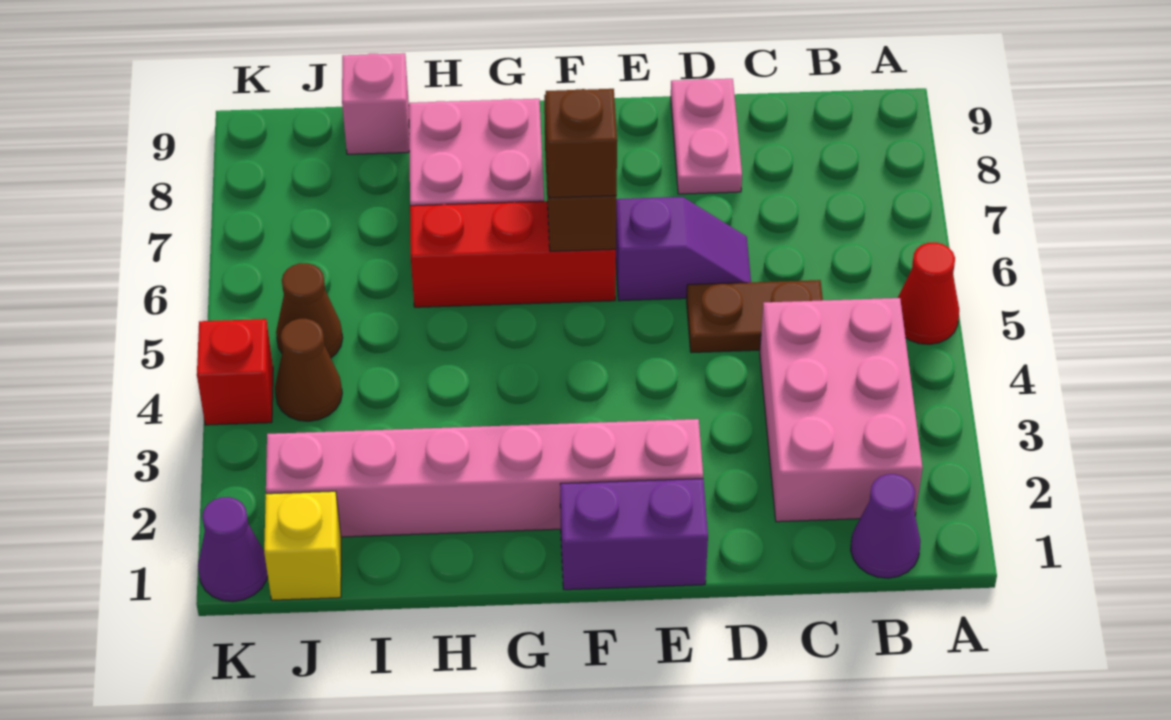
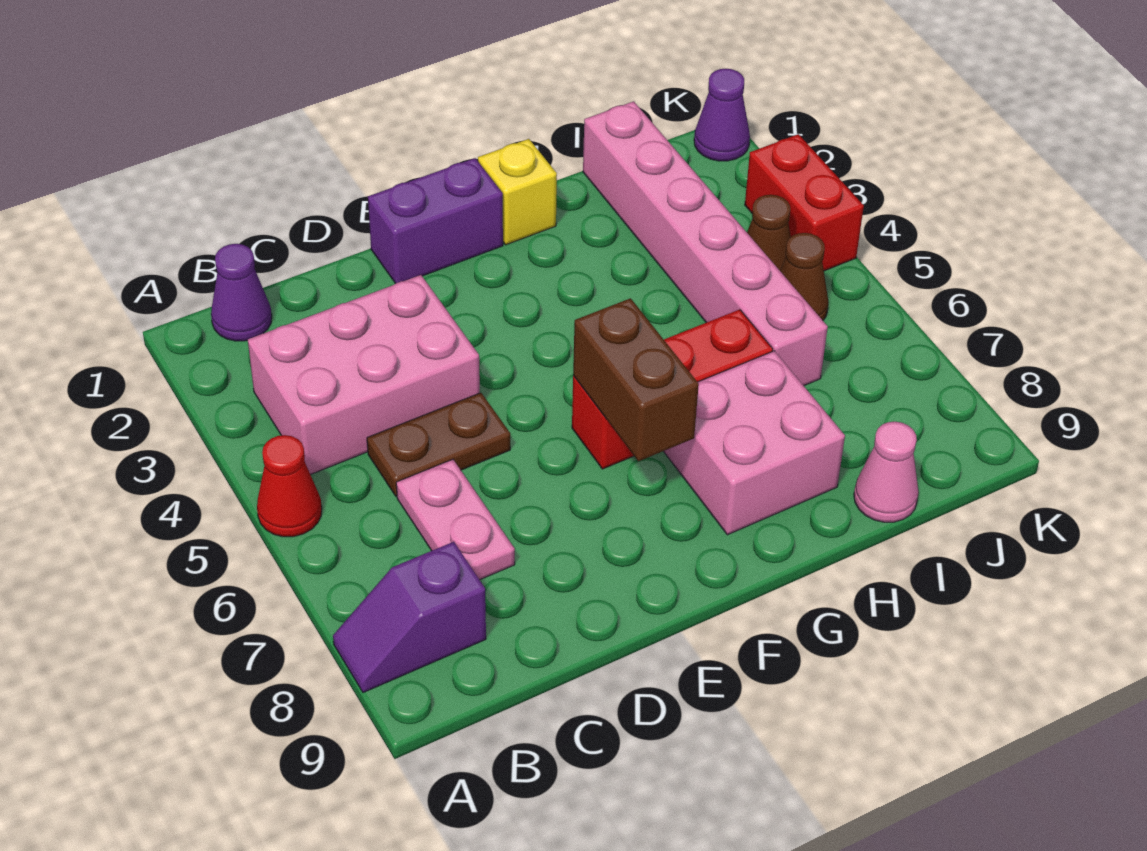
pink 2x3 brick [760,298,922,522] -> pink 2x3 brick turned to [248,275,480,475]
purple 1x2 slope [616,197,751,301] -> purple 1x2 slope moved to [333,542,486,693]
pink 1x2 plate [671,79,742,194] -> pink 1x2 plate moved to [396,459,515,580]
pink 1x6 brick [266,419,703,537] -> pink 1x6 brick turned to [583,101,828,386]
brown 1x1 brick [546,89,617,198] -> none
pink 1x1 brick [342,53,409,154] -> pink 1x1 cone [854,422,919,522]
yellow 1x1 brick [264,491,341,600] -> yellow 1x1 brick moved to [478,139,557,245]
red 1x1 brick [197,319,273,425] -> red 1x2 brick [745,134,864,271]

